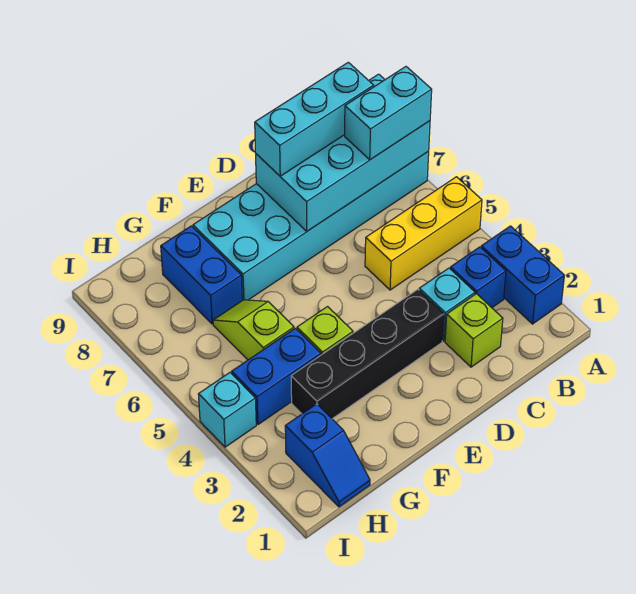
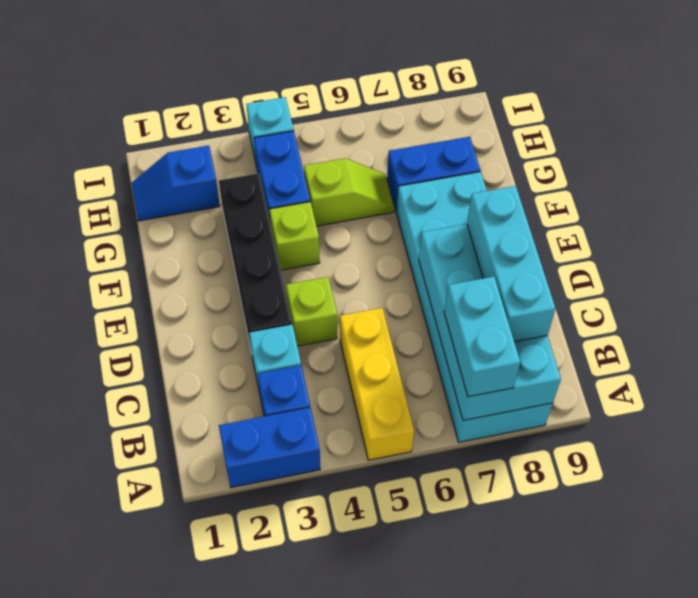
lime 1x1 brick [445,294,503,367] -> lime 1x1 brick moved to [286,277,337,346]

